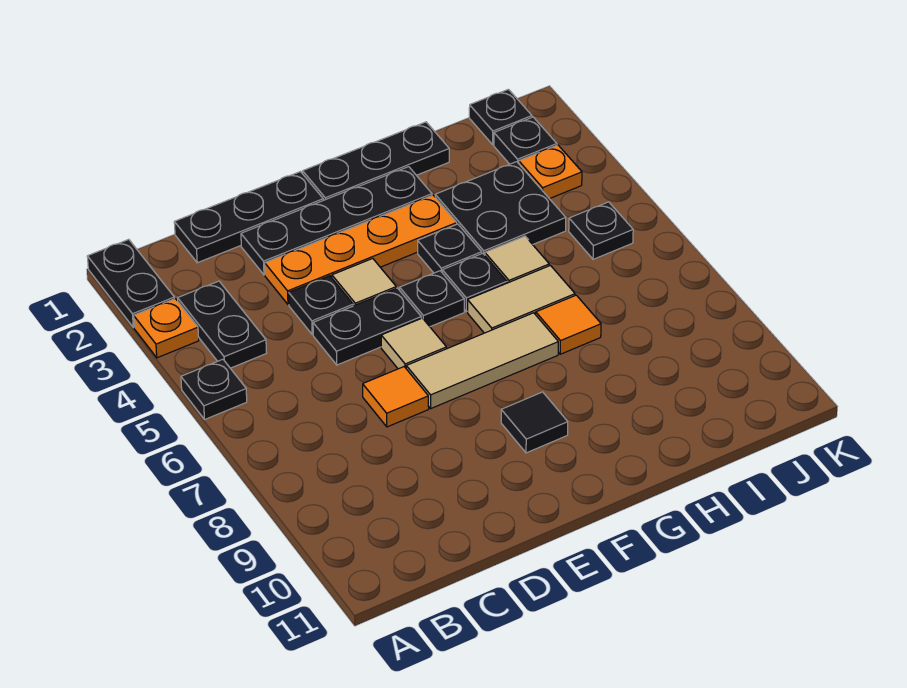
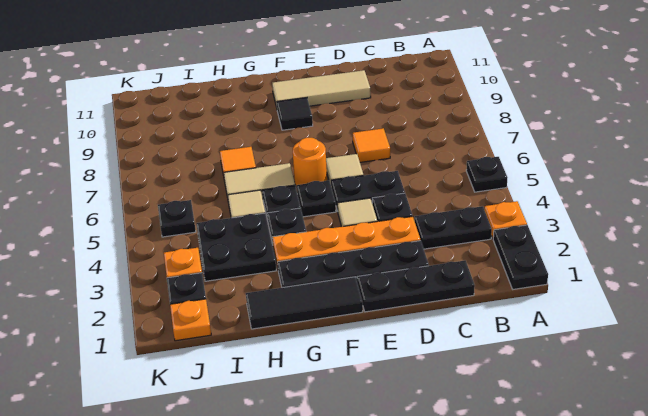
black 1x2 plate [178,281,267,368] -> black 1x2 plate turned to [415,206,492,249]
tan 1x3 tile [406,313,558,408] -> tan 1x3 tile moved to [272,70,371,107]
black 1x3 plate [303,122,449,200] -> black 1x3 tile [246,277,363,329]
none -> orange 1x1 round brick [293,138,327,187]
black 1x1 plate [469,89,532,145] -> orange 1x1 plate [170,299,211,341]

